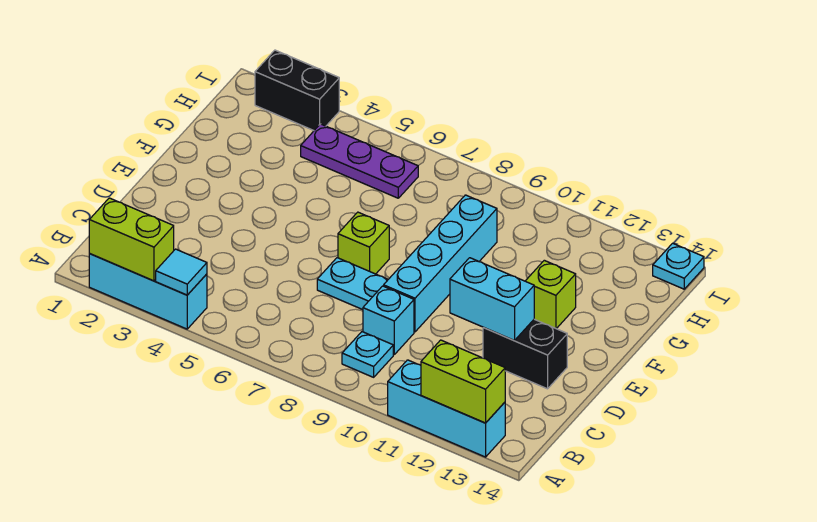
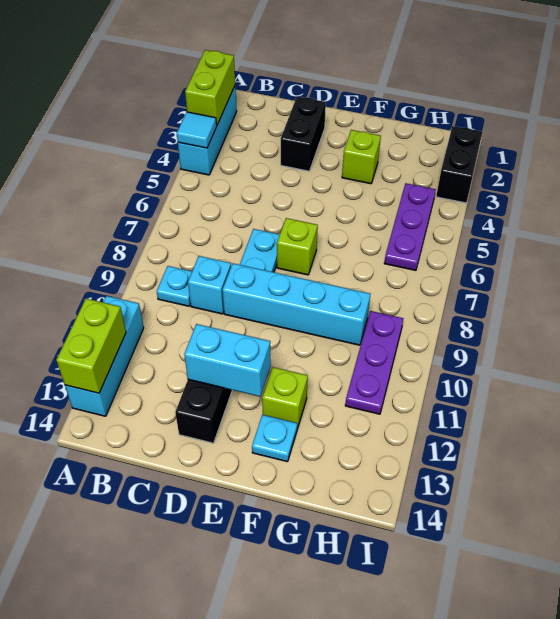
none -> black 1x2 brick [281,96,326,171]
cyan 1x2 brick [450,258,534,340] -> cyan 1x2 brick turned to [184,324,271,397]
none -> lime 1x1 brick [342,130,381,184]
none -> purple 1x3 plate [345,311,403,414]
cyan 1x1 plate [653,243,704,289] -> cyan 1x1 plate moved to [252,415,297,462]

